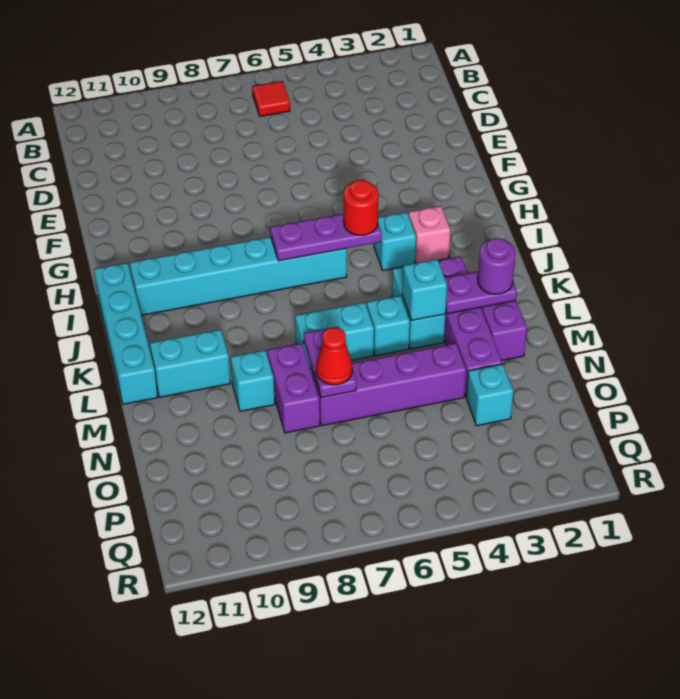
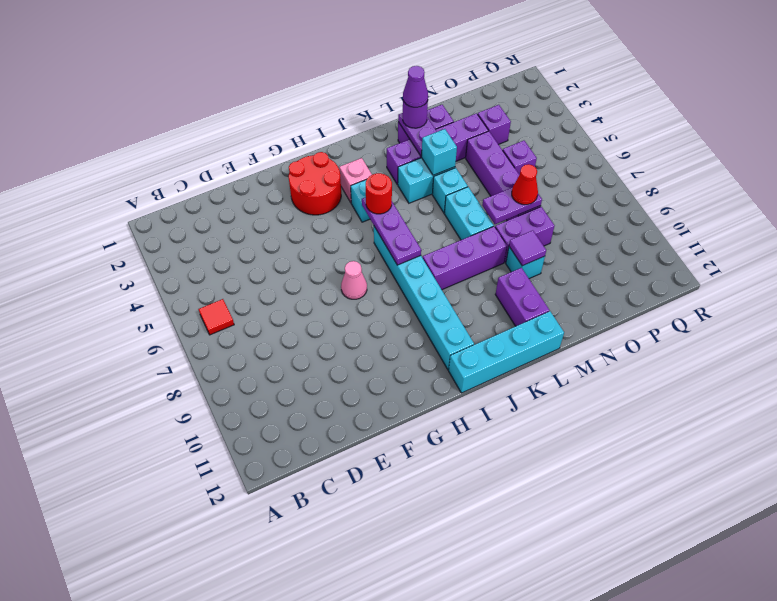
none -> red 2x2 round brick [289,152,341,215]
none -> pink 1x1 cone [341,261,367,299]
none -> purple 1x3 brick [423,226,507,290]
none -> purple 1x1 cone [403,66,428,107]
cyan 1x2 brick [150,329,230,397] -> purple 1x2 brick [495,268,549,326]
none -> purple 1x1 tile [509,231,546,266]
cyan 1x1 brick [466,364,513,426] -> purple 1x1 brick [478,105,511,145]
none -> purple 1x1 brick [503,141,537,175]

